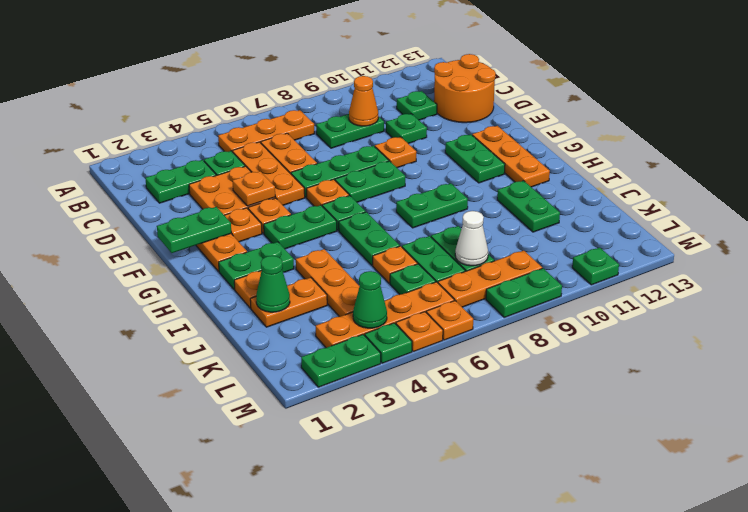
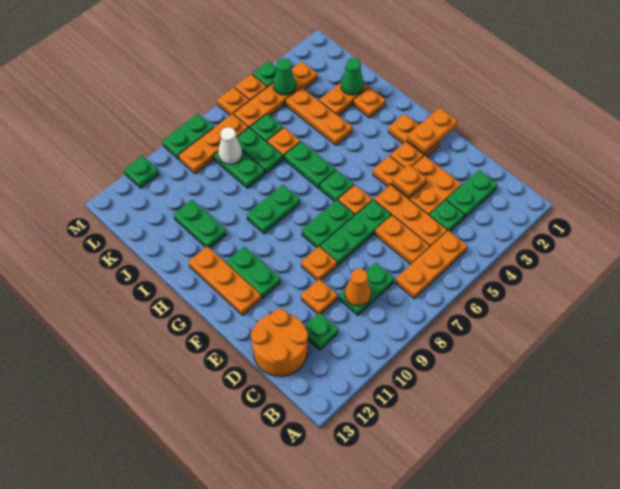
green 1x1 plate [386,114,427,144] -> orange 1x1 plate [301,279,338,314]
green 1x2 plate [157,207,231,253] -> orange 1x2 plate [407,108,458,154]
green 1x2 plate [264,205,337,249] -> none
green 1x2 plate [219,242,294,290] -> none
green 1x2 plate [301,334,381,387] -> none

